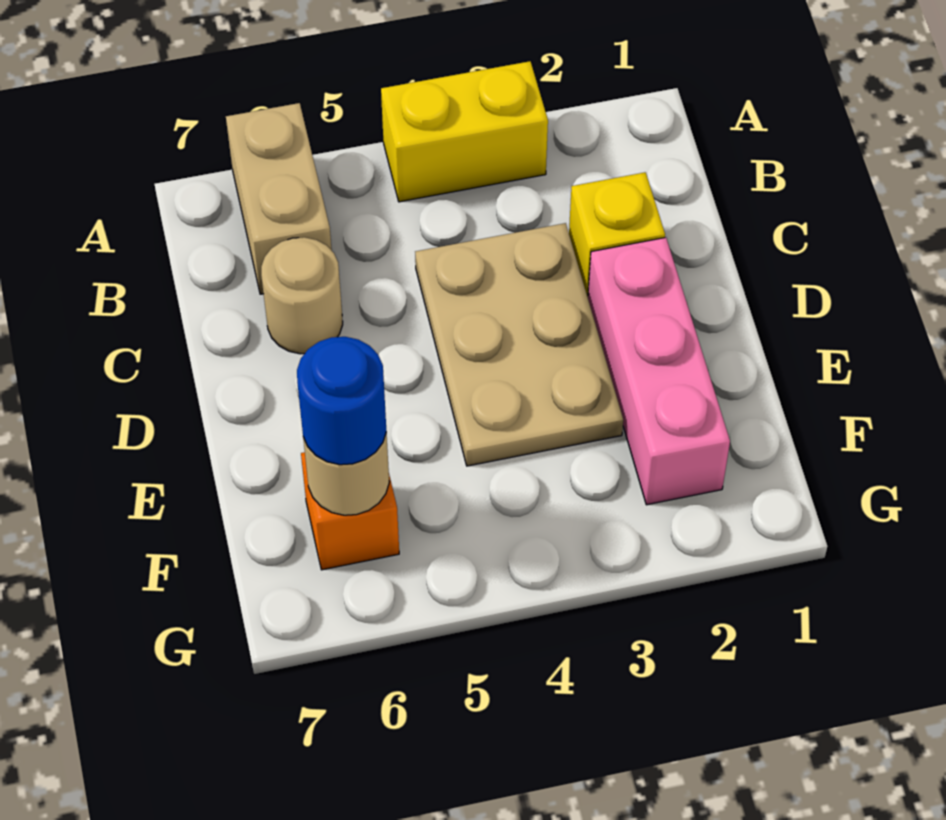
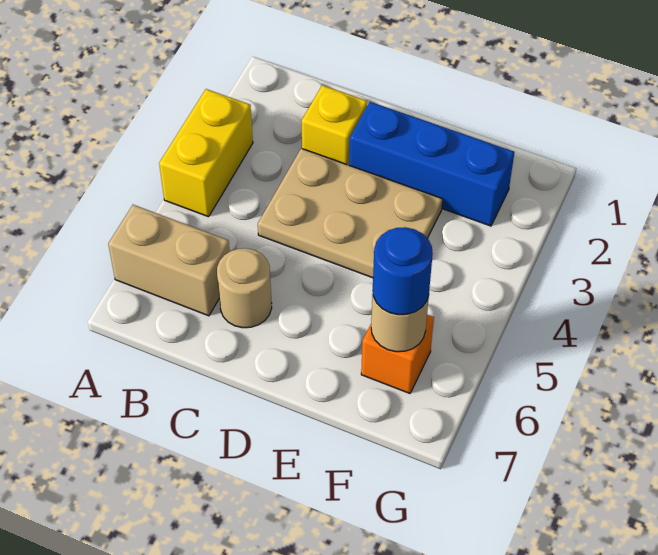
pink 1x3 brick [588,237,730,505] -> blue 1x3 brick [349,102,514,226]

